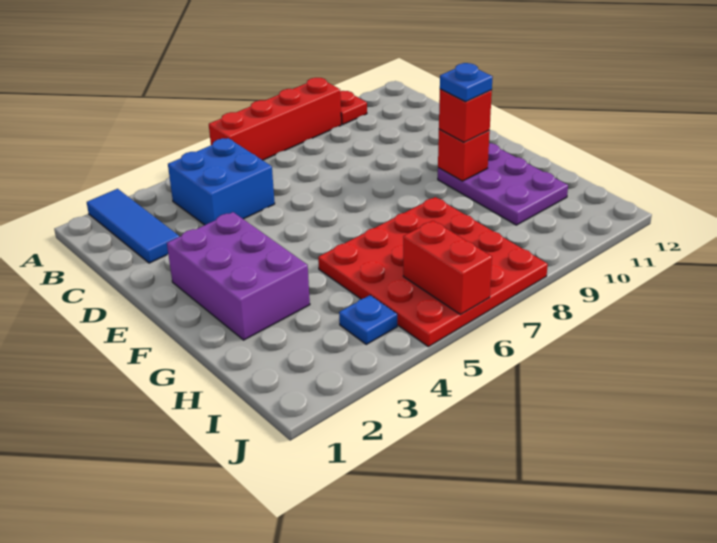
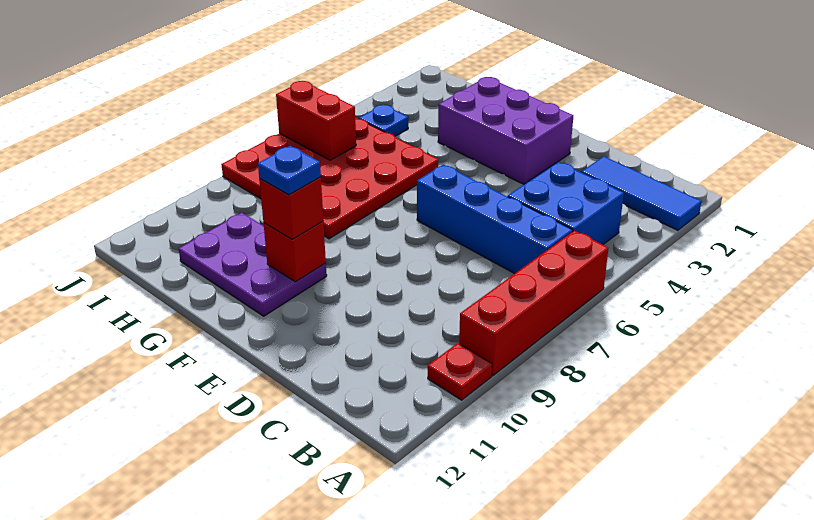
none -> blue 1x4 brick [417,164,573,274]

